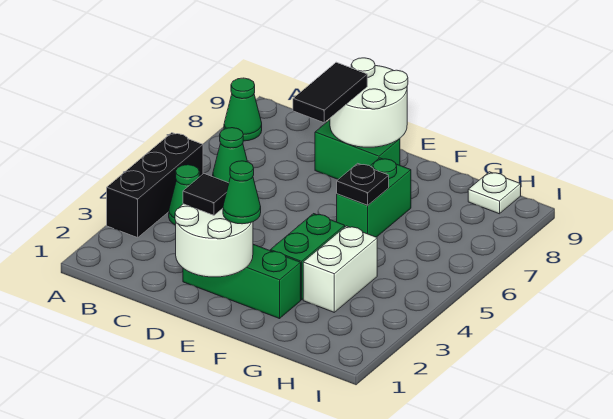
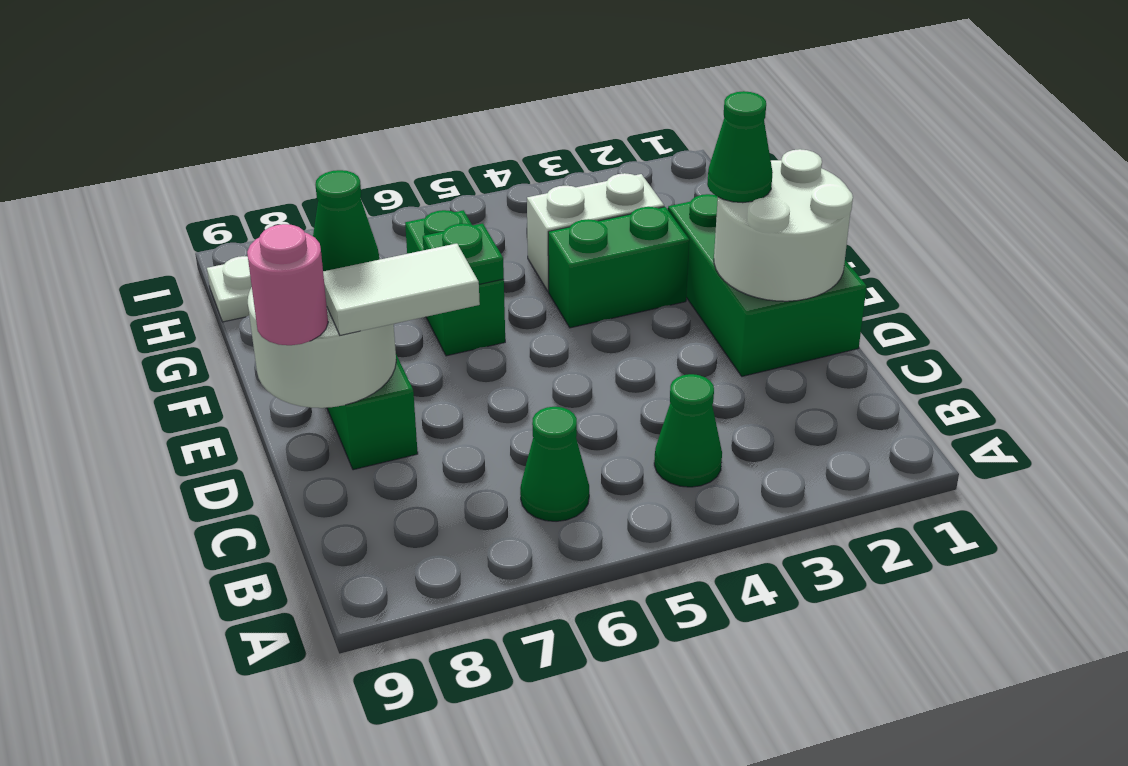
black 1x3 brick [107,133,203,238] -> none
green 1x1 cone [224,78,262,141] -> green 1x1 cone moved to [313,170,379,271]
green 1x3 brick [183,244,301,319] -> green 2x3 brick [668,194,867,376]
black 1x1 tile [183,174,229,215] -> none
black 1x2 tile [293,62,367,123] -> white 1x2 tile [323,244,480,335]
none -> pink 1x1 round brick [247,224,328,345]
green 1x2 brick [337,158,411,237] -> green 1x2 brick turned to [405,210,505,356]
black 1x1 plate [337,163,389,205] -> green 1x1 plate [423,223,504,284]

